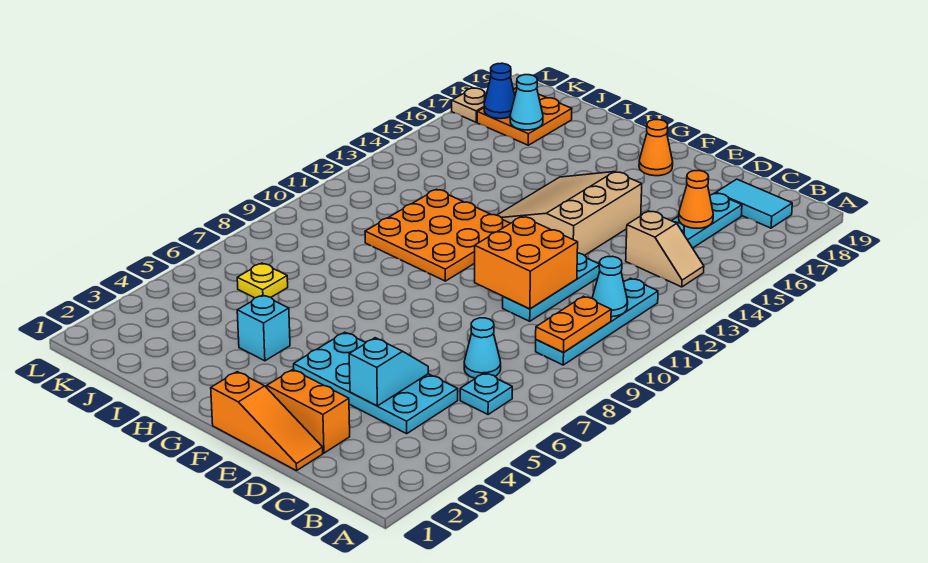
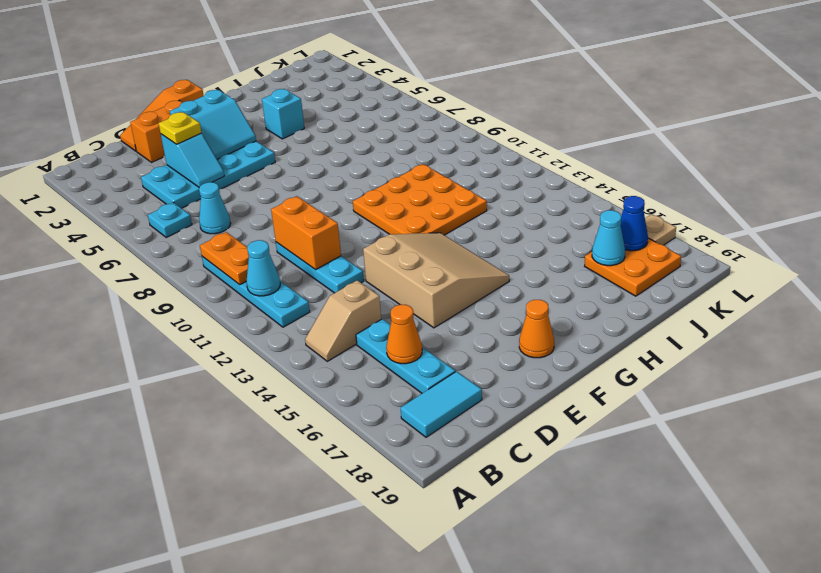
orange 2x2 brick [475,217,578,309] -> orange 1x2 brick [271,196,341,270]
none -> cyan 2x2 slope [170,90,256,159]
yellow 1x1 plate [237,263,288,298] -> yellow 1x1 plate moved to [159,112,201,144]

